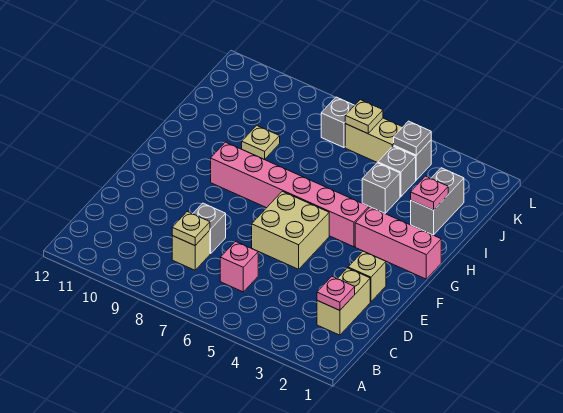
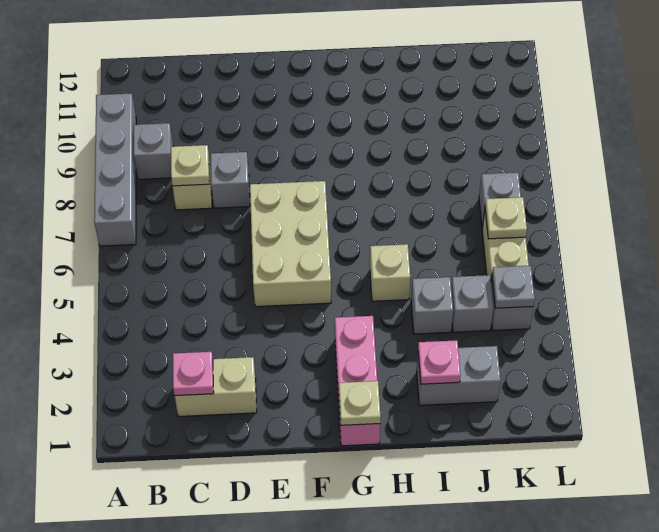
none -> grey 1x4 brick [94,93,136,246]
none -> grey 1x1 brick [134,123,173,179]
pink 1x1 brick [220,242,258,292] -> none
tan 1x1 brick [348,251,386,302] -> tan 1x1 brick moved to [370,244,410,301]
tan 2x2 brick [252,191,329,269] -> tan 2x3 brick [250,181,331,307]
pink 1x6 brick [211,142,369,247] -> none
tan 1x1 plate [242,125,280,159] -> tan 1x1 plate moved to [339,381,381,425]

